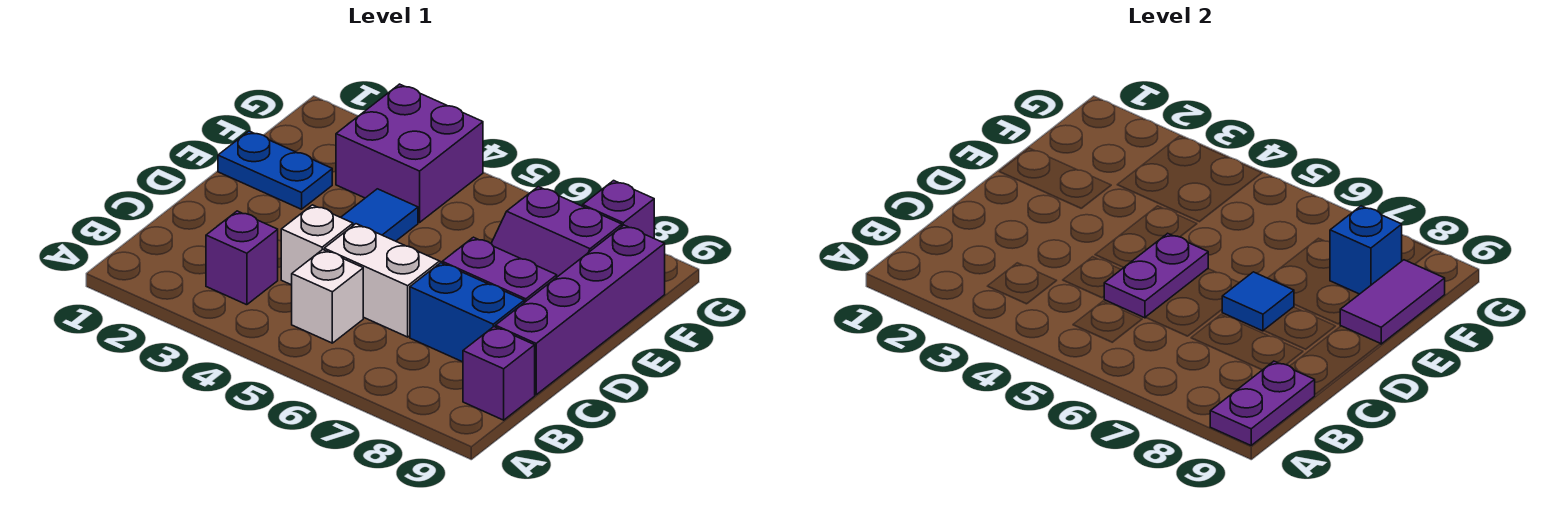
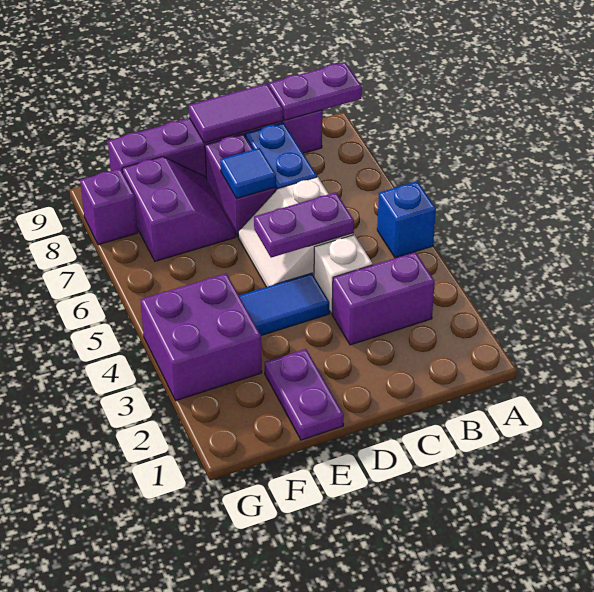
purple 1x1 brick [206,211,278,305] -> purple 1x2 brick [332,252,435,345]
white 1x1 brick [292,250,363,343] -> none
blue 1x2 plate [218,131,332,209] -> purple 1x2 plate [265,349,344,440]
purple 1x2 tile [1340,260,1445,344] -> purple 1x2 tile moved to [189,84,283,143]
blue 1x1 brick [1330,206,1402,294] -> blue 1x1 brick moved to [377,181,436,258]

